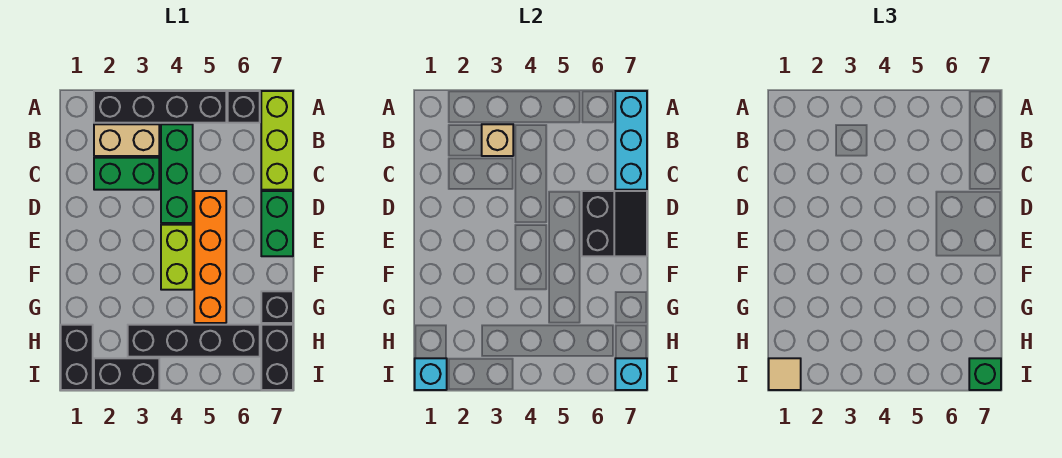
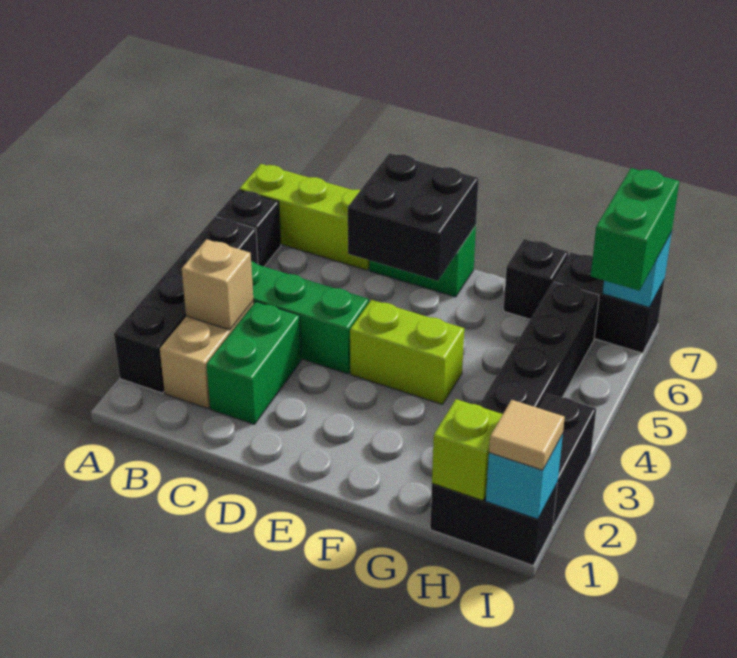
cyan 1x3 brick [615,91,647,190] -> none
orange 1x4 brick [194,191,226,323] -> none
black 2x2 slope [582,191,647,256] -> black 2x2 brick [348,153,479,281]
none -> lime 1x1 brick [432,399,503,501]
green 1x1 brick [969,358,1001,390] -> green 1x2 brick [591,168,679,291]

